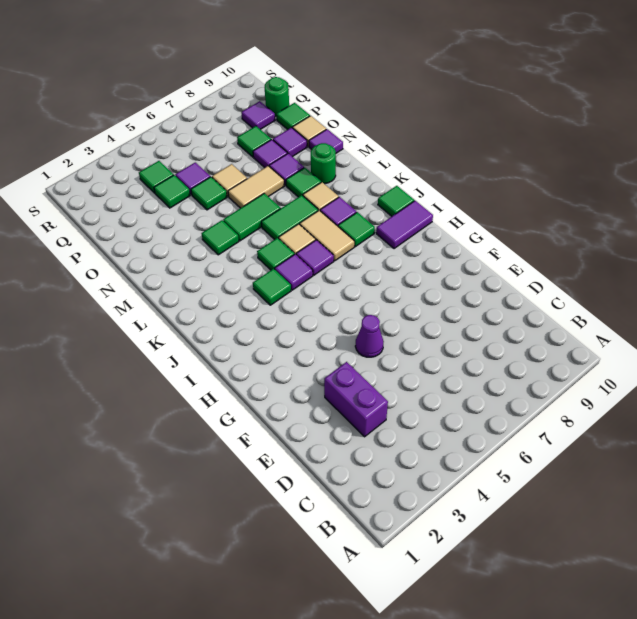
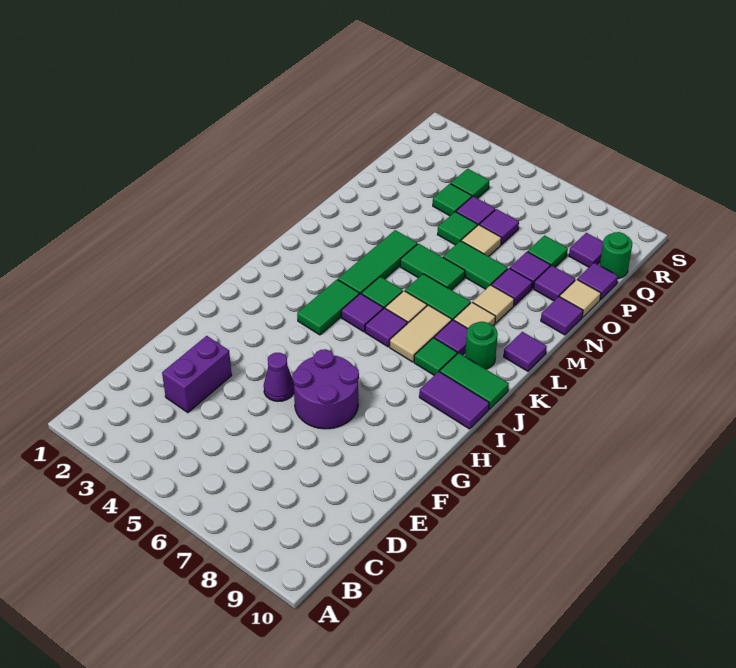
none -> purple 2x2 round brick [292,349,359,429]
green 1x1 tile [253,269,291,305] -> green 1x2 tile [297,280,359,335]
green 1x1 tile [378,186,414,216] -> green 1x2 tile [440,353,509,409]
none -> purple 1x1 tile [504,332,547,371]
green 1x1 tile [202,220,239,255] -> green 1x3 tile [338,230,417,294]
green 1x1 tile [286,168,321,197] -> tan 1x1 tile [473,285,514,323]
green 1x1 round brick [311,143,336,184] -> green 1x1 round brick moved to [465,322,498,369]
tan 1x2 tile [228,166,284,208] -> green 1x2 tile [443,241,508,289]
none -> purple 1x1 tile [480,209,519,245]
green 1x1 tile [276,103,310,130] -> purple 1x1 tile [577,263,618,300]

